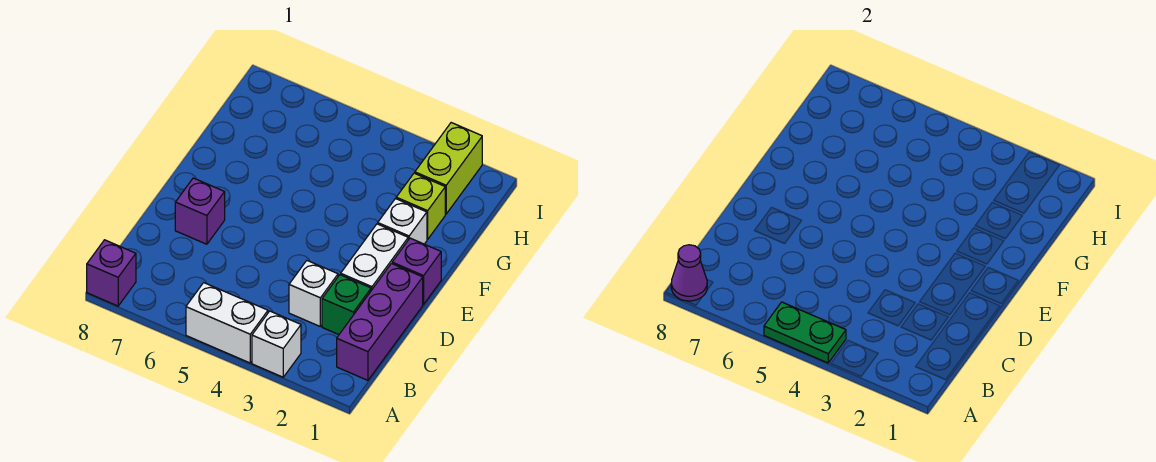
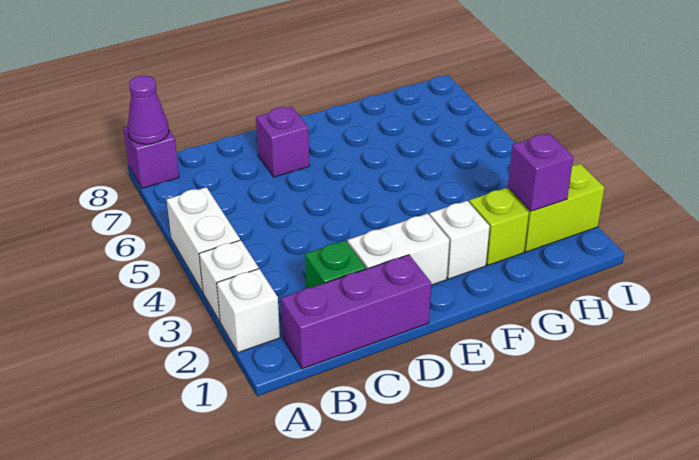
green 1x2 plate [764,302,846,363] -> none
white 1x1 brick [289,261,338,326] -> white 1x1 brick moved to [217,269,280,353]
purple 1x1 brick [392,238,441,304] -> purple 1x1 brick moved to [508,133,573,211]

